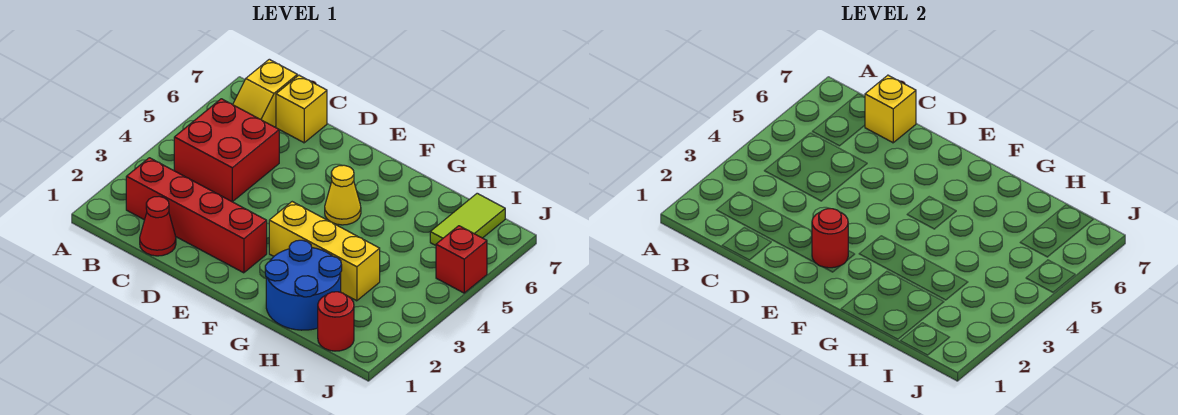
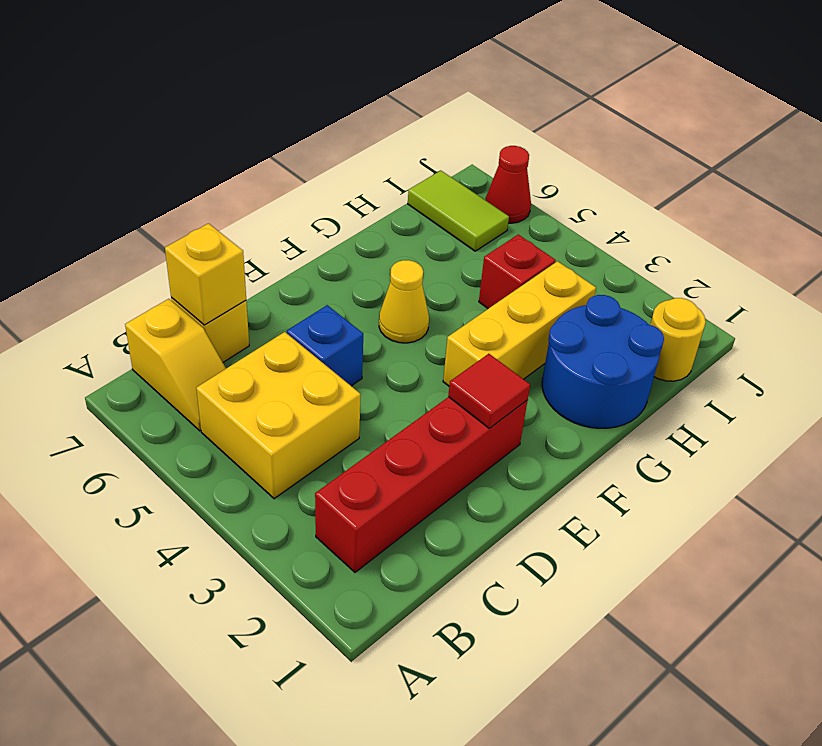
red 2x2 brick [174,99,279,202] -> yellow 2x2 brick [196,332,361,499]
red 1x1 cone [140,196,176,256] -> red 1x1 cone moved to [486,146,531,223]
none -> blue 1x1 brick [287,305,363,386]
red 1x1 round brick [812,209,848,268] -> red 1x1 tile [448,354,530,429]
red 1x1 round brick [318,292,354,351] -> yellow 1x1 round brick [650,298,706,381]
red 1x1 brick [436,226,487,293] -> red 1x1 brick moved to [479,235,556,309]

